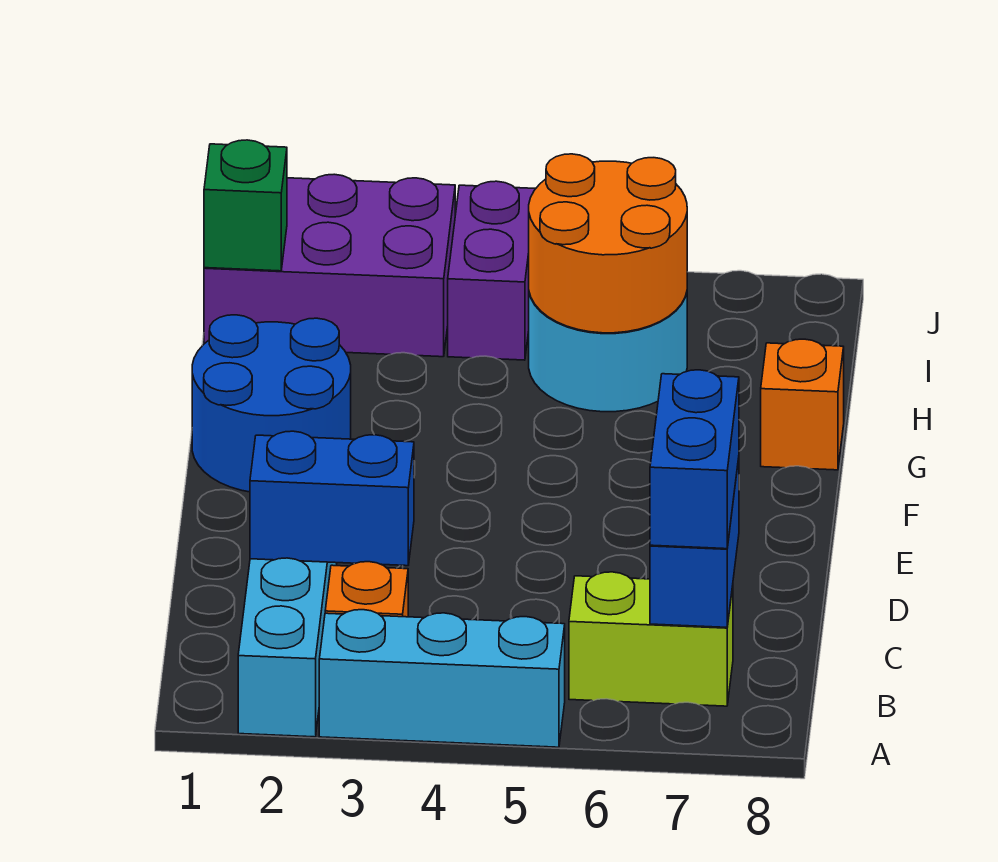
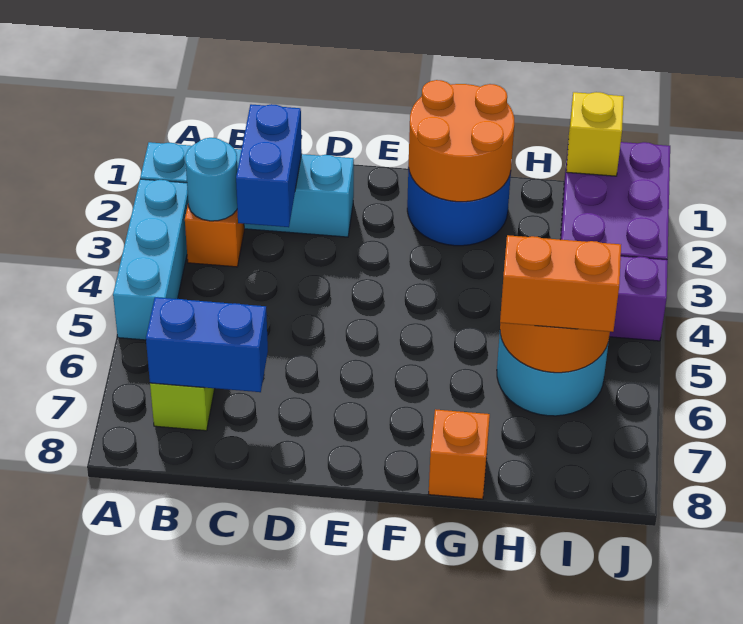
none -> cyan 1x1 round brick [185,138,238,221]
blue 1x2 brick [650,370,739,549] -> none
none -> orange 2x2 round brick [409,80,514,202]
none -> orange 1x2 brick [500,235,621,332]
green 1x1 brick [204,140,287,271] -> yellow 1x1 brick [566,92,624,176]

